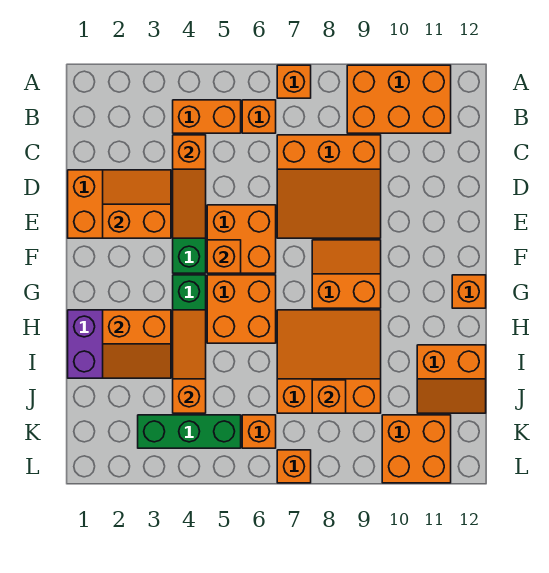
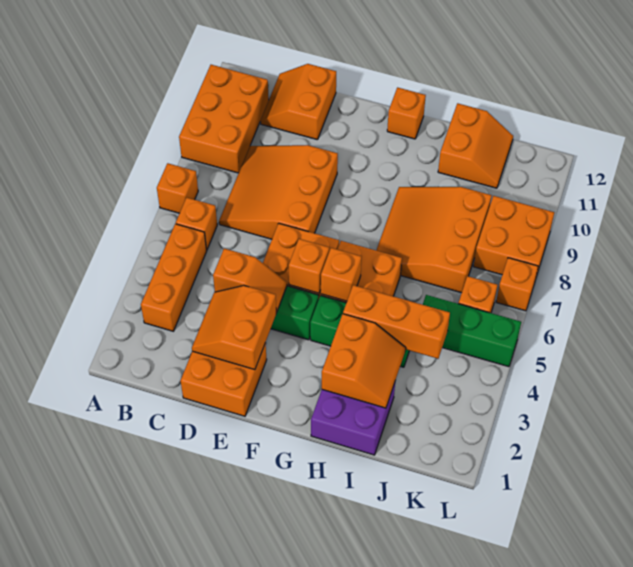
orange 1x2 brick [173,100,241,133] -> orange 1x3 brick [141,224,207,331]
orange 1x3 slope [173,135,206,238] -> orange 1x2 slope [213,248,287,312]
orange 3x3 slope [277,135,381,238] -> orange 3x3 slope turned to [219,145,338,239]
orange 2x2 slope [312,240,381,308] -> orange 2x2 slope moved to [260,64,336,140]
orange 1x3 slope [173,310,206,413] -> orange 1x3 brick [343,285,450,359]
orange 1x1 brick [312,380,346,413] -> orange 1x1 brick moved to [320,248,361,301]
green 1x3 brick [138,415,241,448] -> green 1x3 brick turned to [423,295,521,367]
orange 2x2 brick [382,415,451,483] -> orange 2x2 brick moved to [473,196,554,280]

